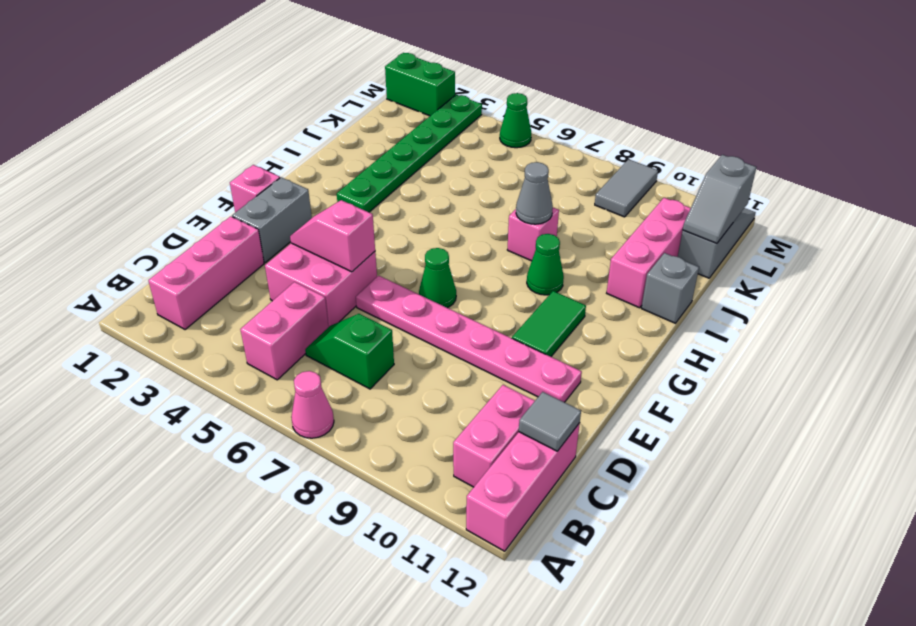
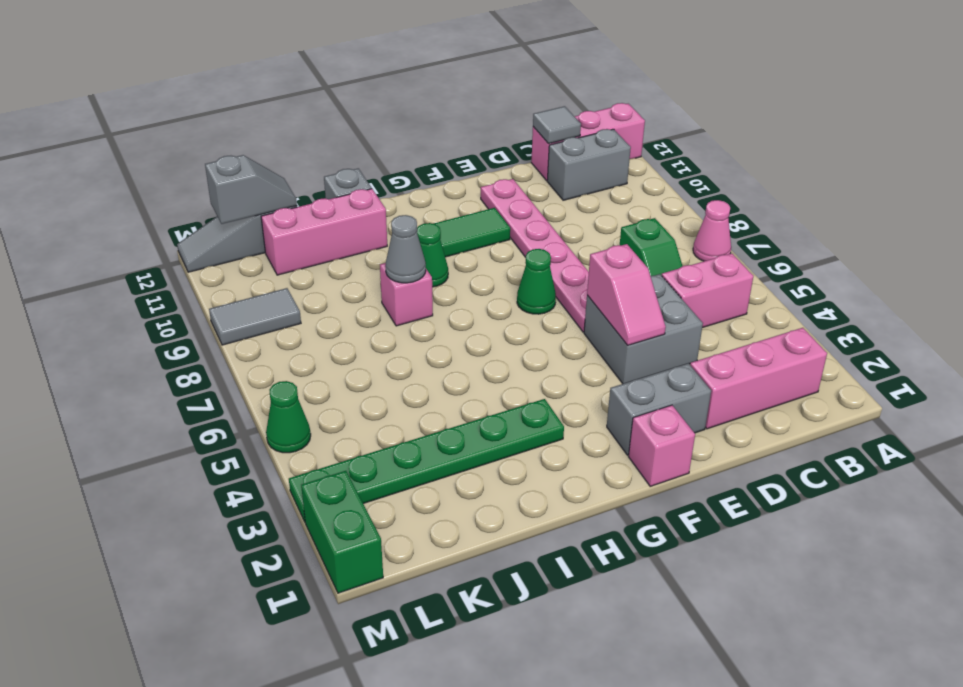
pink 1x2 brick [453,385,535,487] -> grey 1x2 brick [547,129,631,200]
pink 2x2 brick [265,243,377,326] -> grey 2x2 brick [584,274,703,384]

